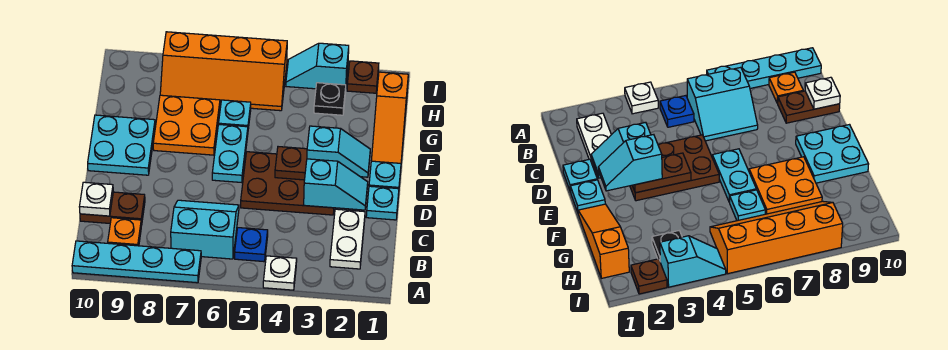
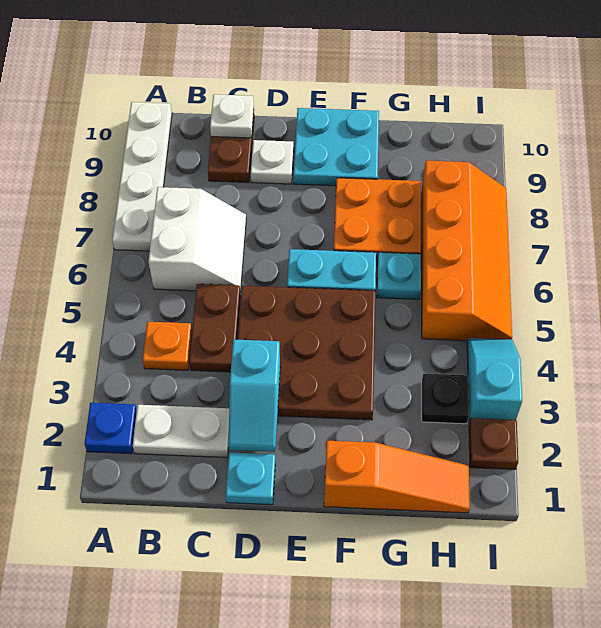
white 1x1 plate [263,256,297,290] -> white 1x1 plate moved to [251,140,294,184]
cyan 1x4 plate [72,241,201,283] -> white 1x4 plate [112,102,172,251]
blue 1x1 plate [235,228,268,262] -> blue 1x1 plate moved to [85,403,137,454]
cyan 2x2 slope [171,200,239,259] -> white 2x2 slope [148,187,246,291]
orange 1x1 plate [108,218,141,246] -> orange 1x1 plate moved to [143,322,192,370]
brown 2x3 plate [241,152,334,215] -> brown 3x3 plate [238,286,375,420]
cyan 1x1 plate [369,161,401,189] -> none
cyan 1x2 slope [307,126,370,177] -> none
brown 1x2 plate [275,147,307,180] -> brown 1x2 plate moved to [189,284,240,372]
orange 1x3 slope [371,72,408,163] -> orange 1x3 slope turned to [324,441,470,513]
orange 2x4 slope [160,32,287,111] -> orange 2x4 slope turned to [422,161,512,341]

